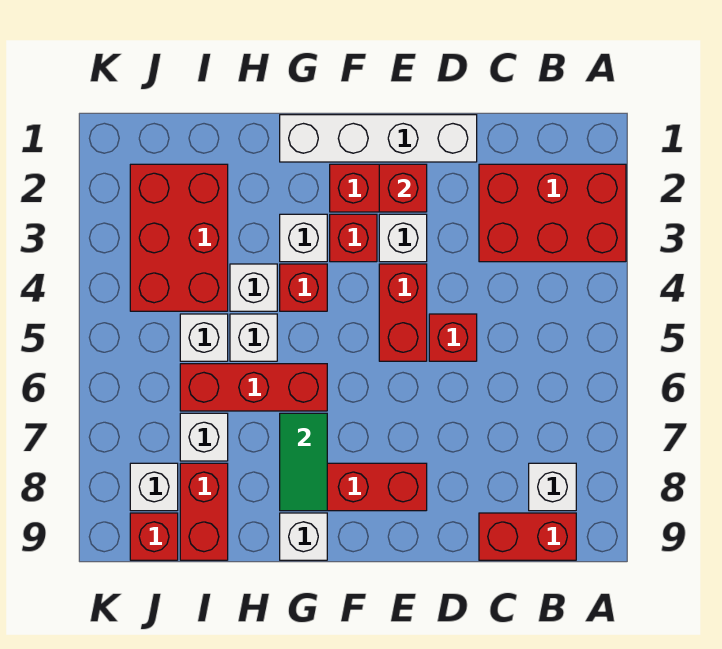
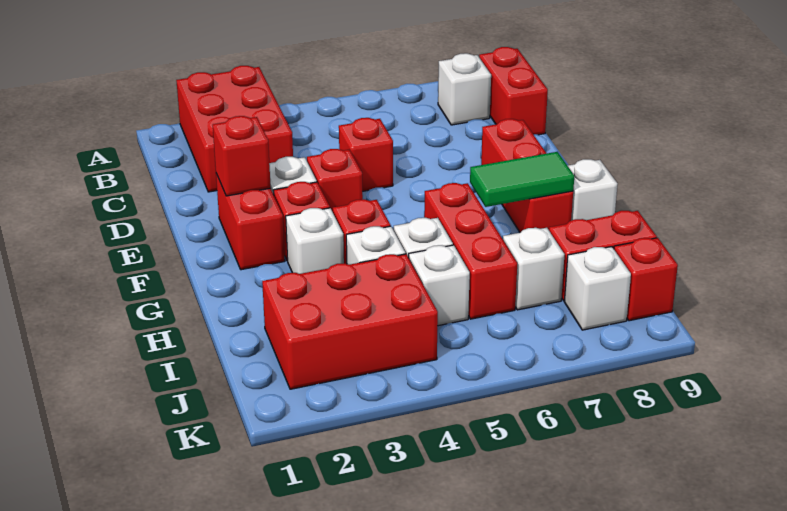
white 1x4 brick [280,115,477,162] -> none
red 1x2 brick [379,264,427,361] -> red 1x1 brick [307,149,363,212]

